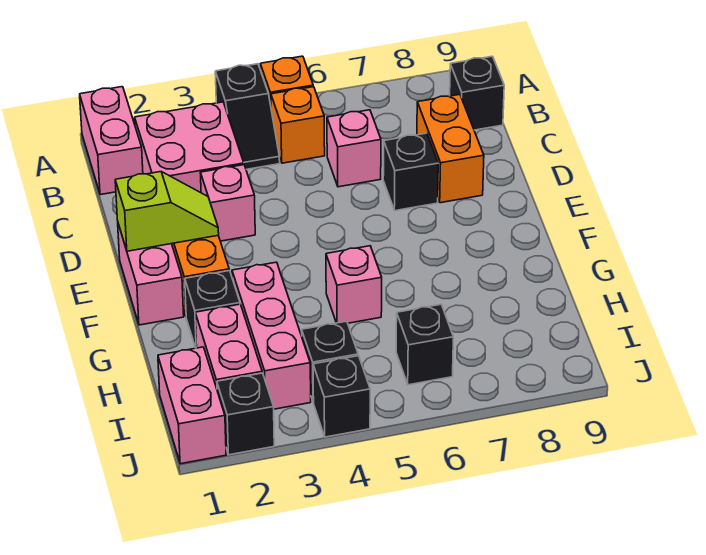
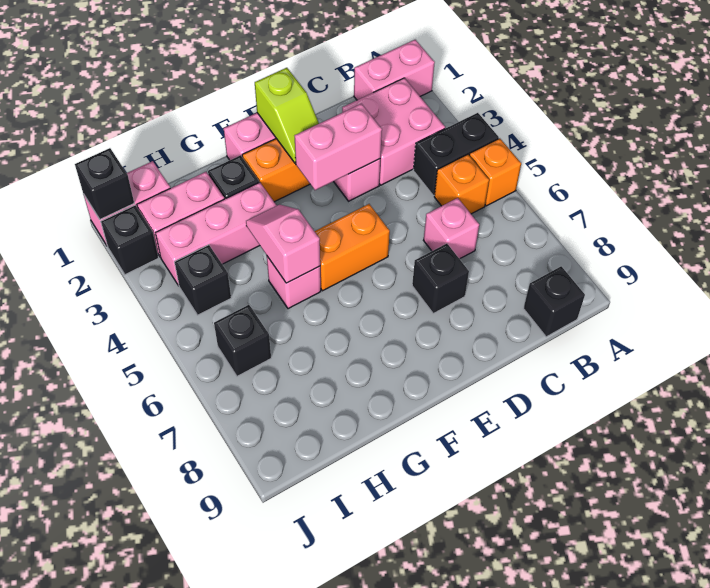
black 1x2 slope [215,64,280,169] -> black 1x2 brick [413,113,499,195]
orange 1x2 brick [417,94,484,203] -> orange 1x2 brick moved to [315,204,390,291]
none -> pink 1x2 brick [295,104,382,190]
none -> pink 1x2 slope [246,204,320,283]
black 1x1 brick [313,356,370,437] -> black 1x1 brick moved to [75,148,134,220]

